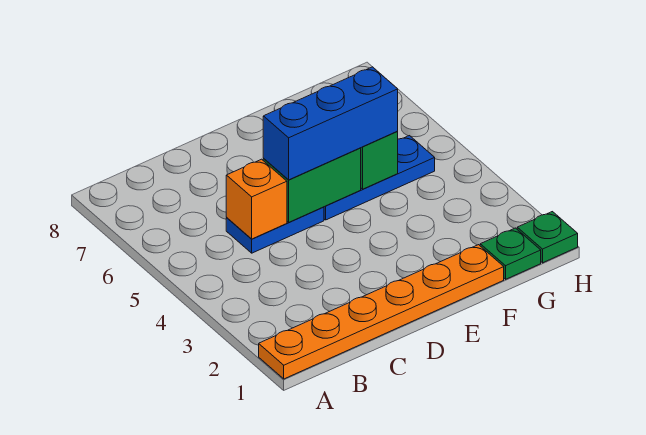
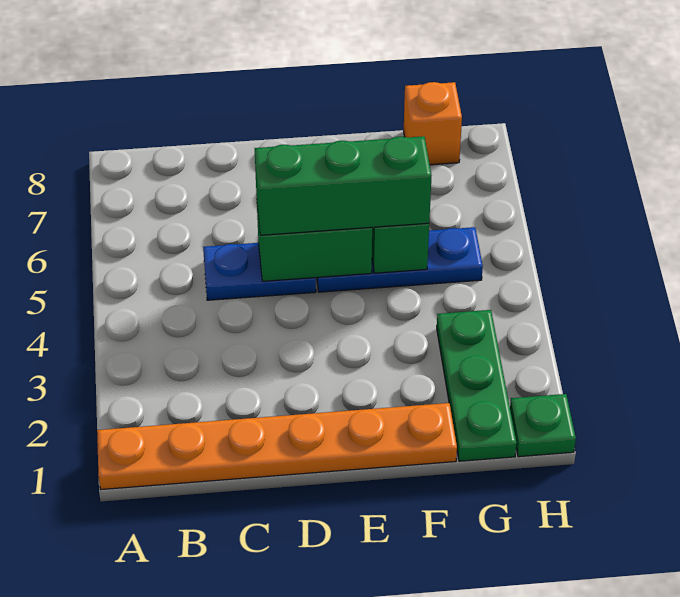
orange 1x1 brick [226,159,287,239] -> orange 1x1 brick moved to [404,82,462,165]
blue 1x3 brick [263,67,398,180] -> green 1x3 brick [255,136,432,235]
green 1x1 plate [480,228,541,279] -> green 1x3 plate [437,310,517,461]

